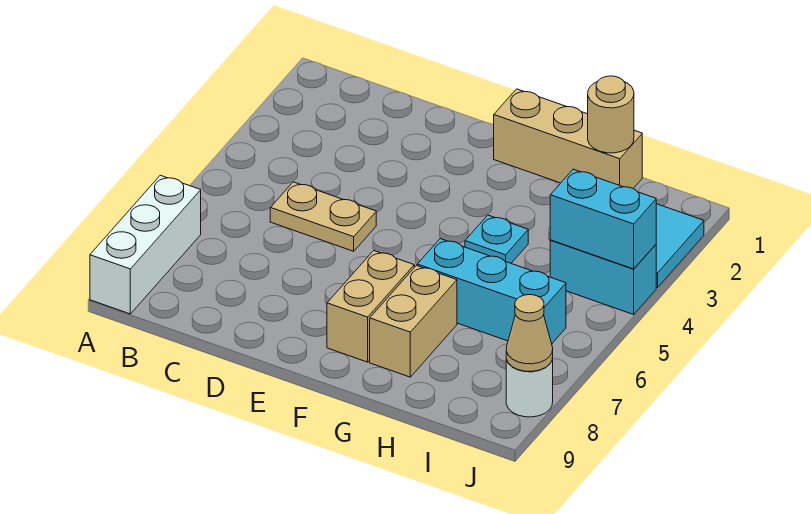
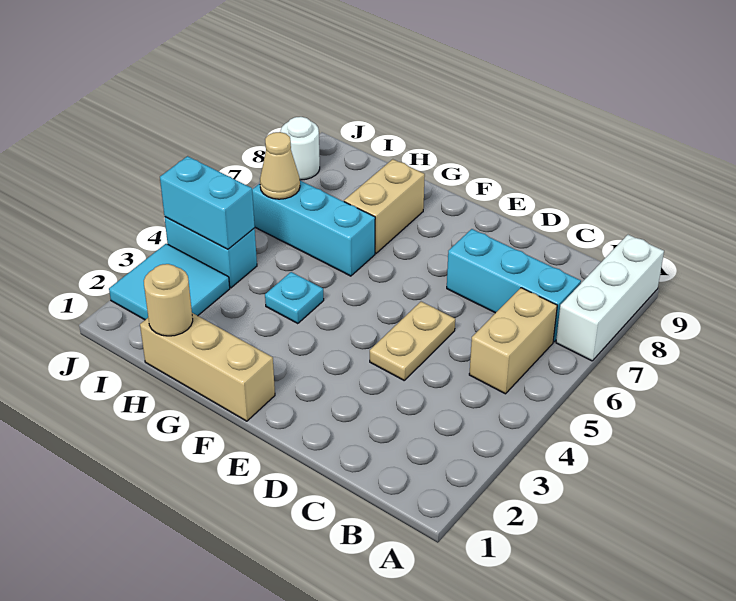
none -> cyan 1x3 brick [447,229,581,342]
tan 1x2 plate [270,182,376,251] -> tan 1x2 plate turned to [370,302,455,380]
tan 1x2 brick [327,251,414,362] -> tan 1x2 brick moved to [469,288,557,394]
tan 1x1 cone [506,295,553,371] -> tan 1x1 cone moved to [260,132,300,199]

